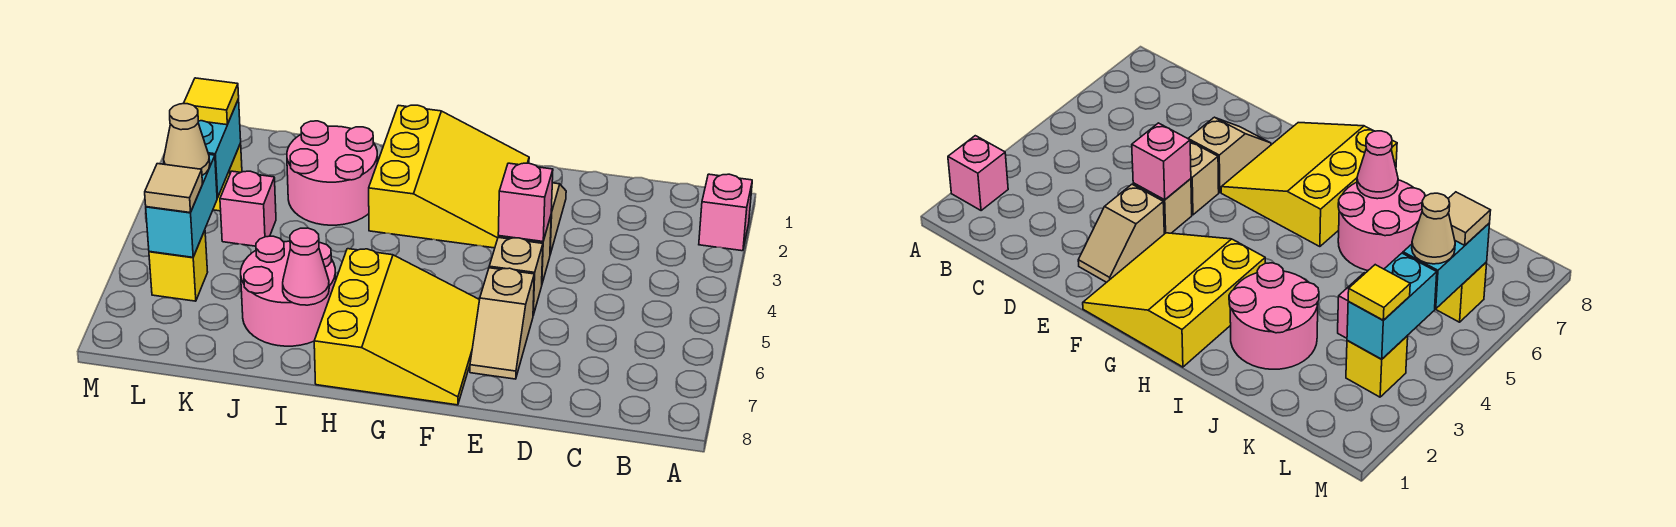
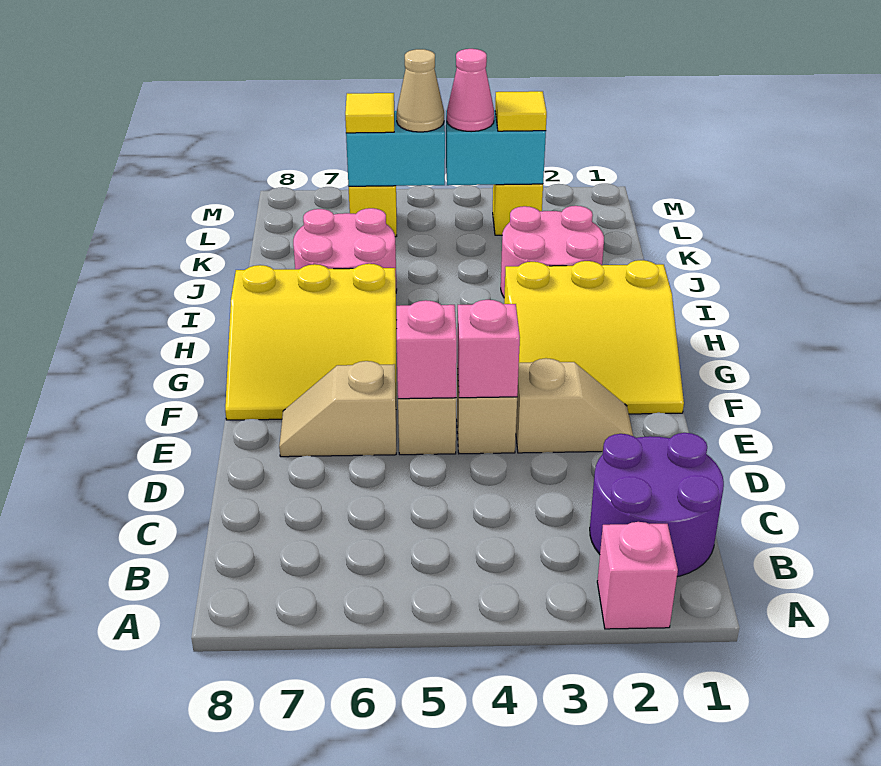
none -> purple 2x2 round brick [590,433,724,577]
pink 1x1 cone [283,228,329,305] -> pink 1x1 cone moved to [447,49,494,132]
pink 1x1 brick [220,171,276,246] -> pink 1x1 brick moved to [397,300,457,399]
tan 1x1 tile [145,164,202,213] -> yellow 1x1 tile [345,93,394,133]

